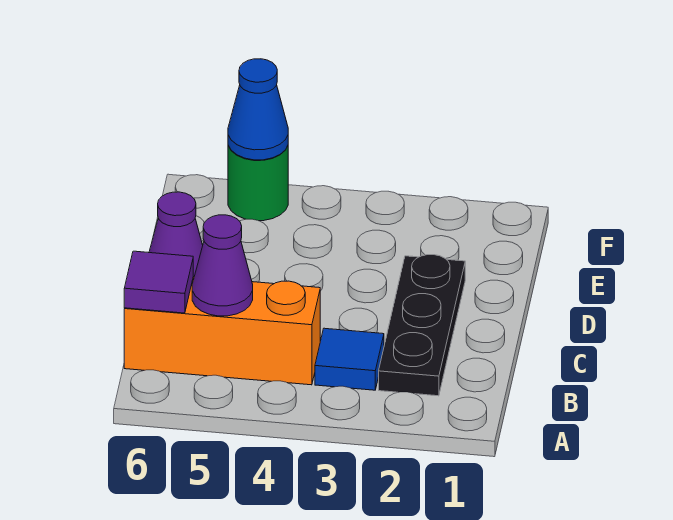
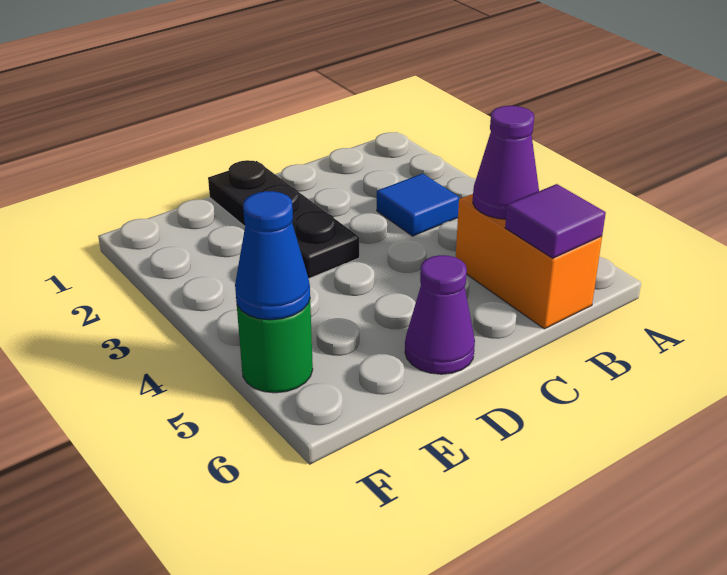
black 1x3 plate [379,255,465,396] -> black 1x3 plate turned to [208,160,359,279]
orange 1x3 brick [124,277,320,385] -> orange 1x2 brick [456,194,602,329]

